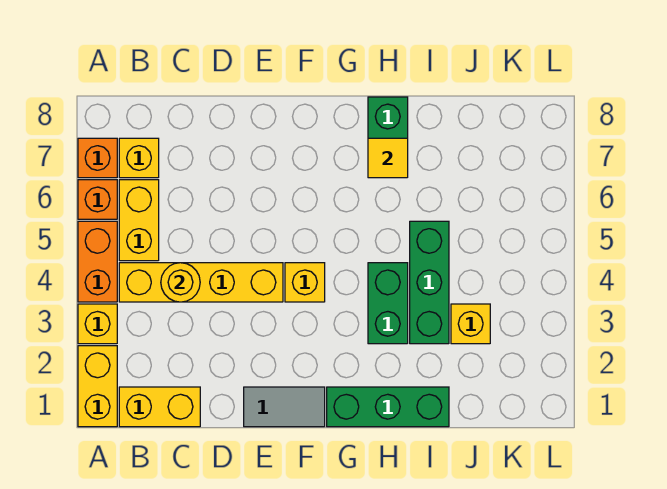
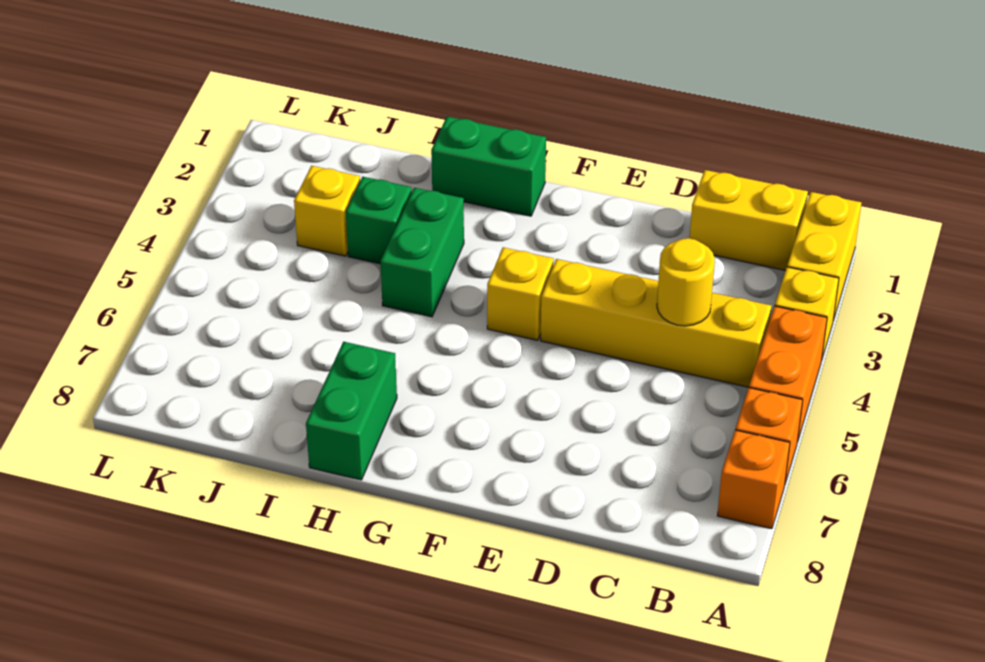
yellow 1x2 brick [119,180,159,261] -> none
yellow 1x1 brick [119,138,159,178] -> none
grey 1x2 tile [244,387,325,427] -> none
green 1x3 brick [327,387,449,427] -> green 1x2 brick [431,117,546,216]
yellow 1x1 tile [368,138,408,178] -> none
green 1x3 brick [410,221,449,344] -> green 1x1 brick [346,177,412,264]

